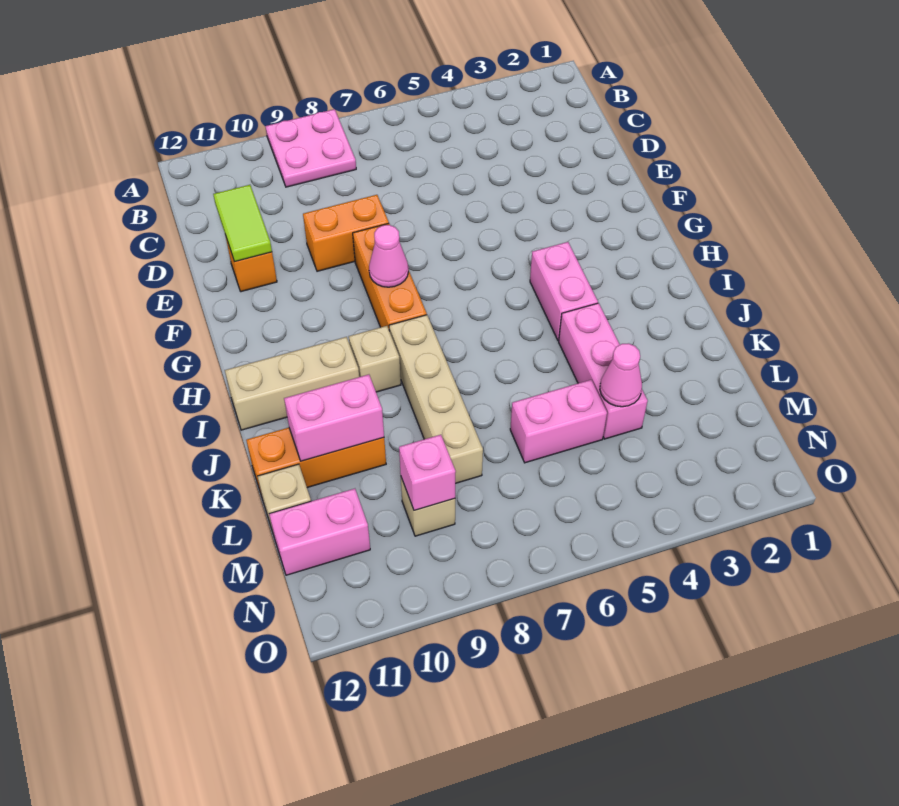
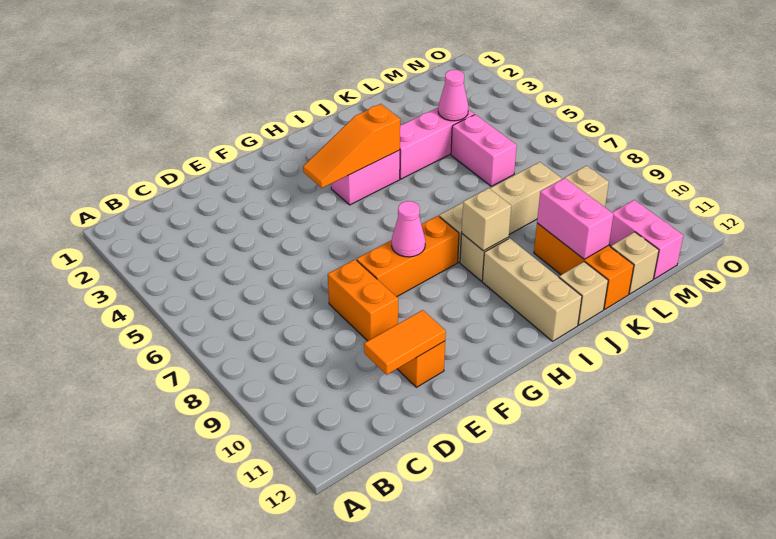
pink 2x2 plate [265,109,356,187] -> none
lime 1x2 tile [213,185,272,262] -> orange 1x2 tile [364,310,446,375]
none -> orange 1x3 slope [303,104,400,188]
none -> tan 1x1 brick [462,188,511,251]
none -> tan 1x1 brick [559,262,608,325]
pink 1x1 brick [399,435,456,510] -> none

